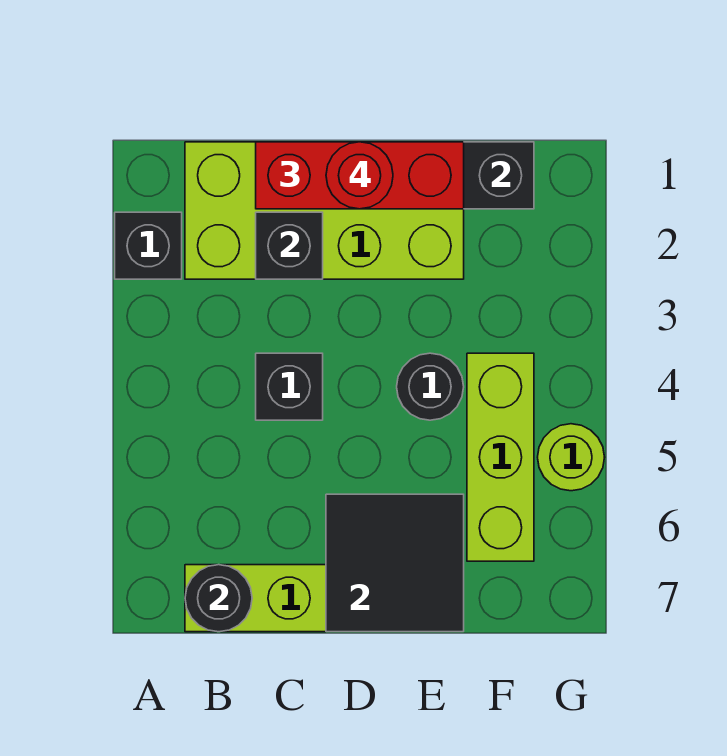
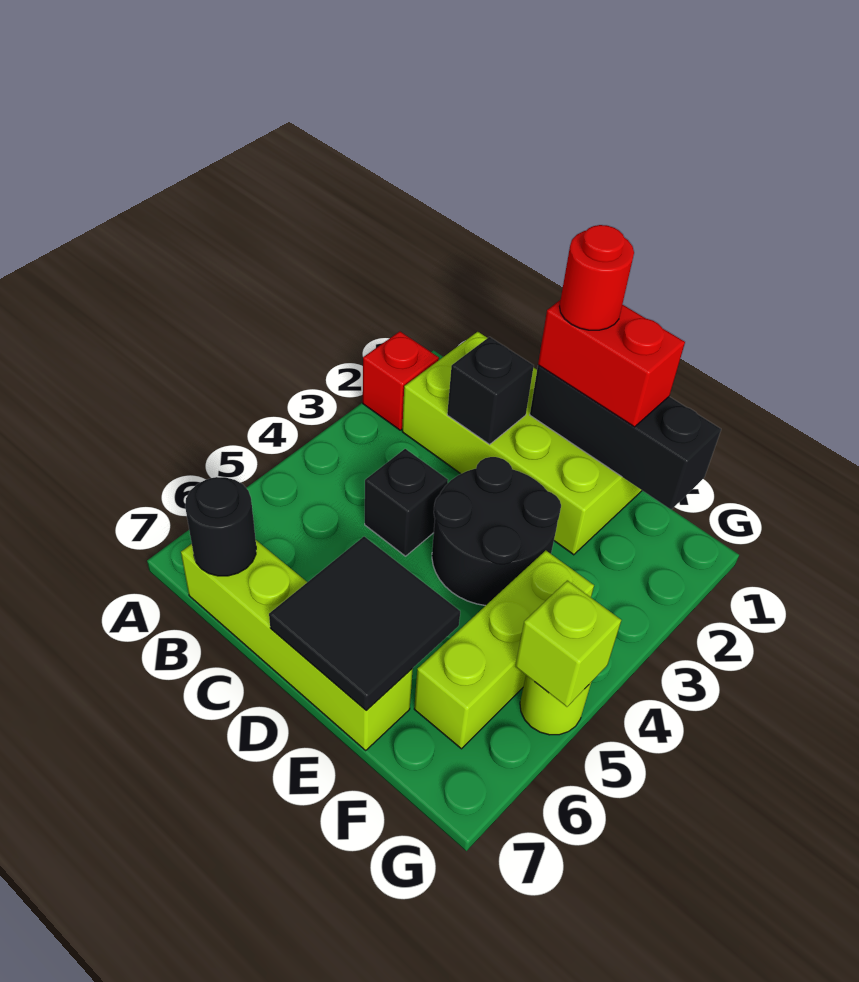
black 1x1 brick [115,212,182,279] -> red 1x1 brick [363,331,439,430]
red 1x3 brick [256,142,464,209] -> red 1x2 brick [538,301,685,427]
black 1x1 round brick [397,353,464,420] -> black 2x2 round brick [432,457,561,606]
none -> lime 1x1 brick [515,580,621,707]

